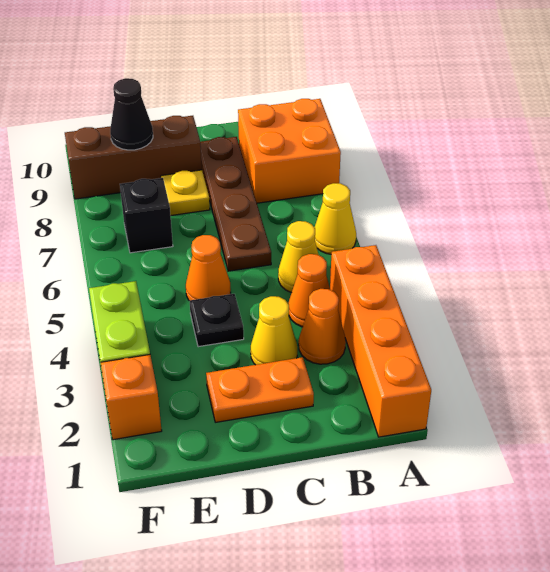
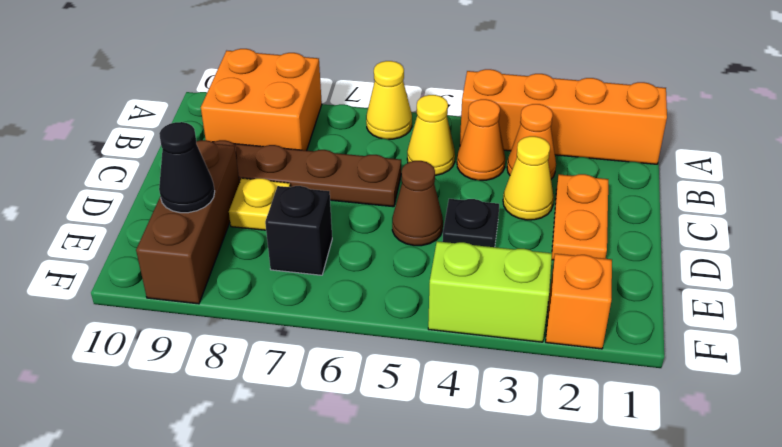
orange 1x1 cone [186,235,231,301] -> brown 1x1 cone [392,161,443,246]

